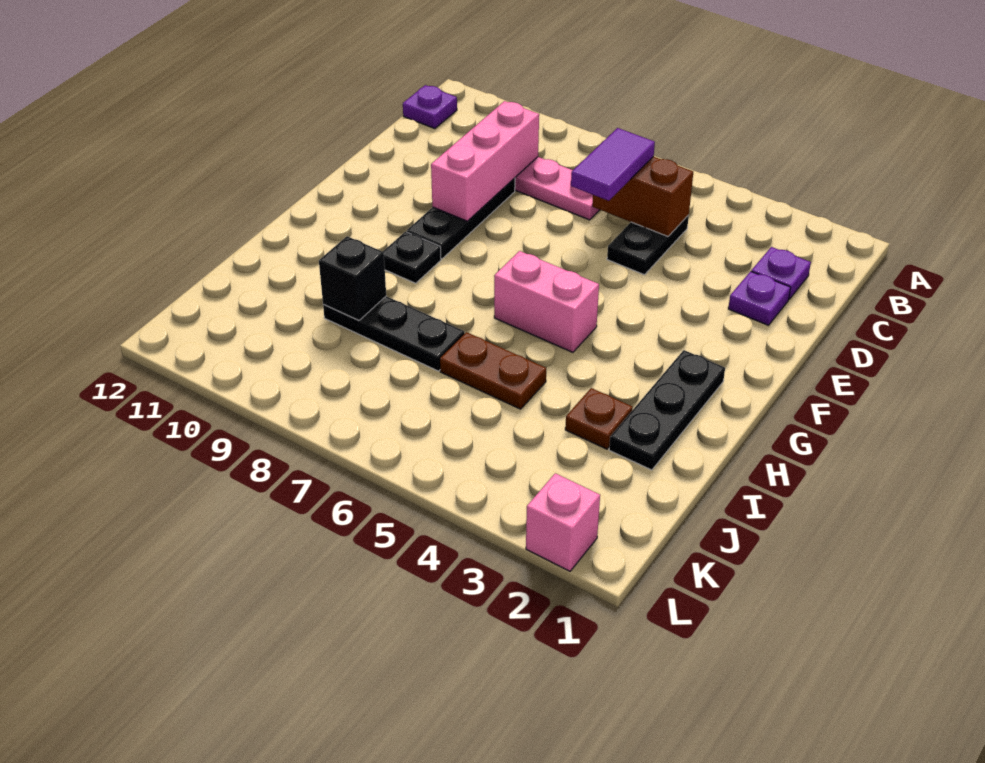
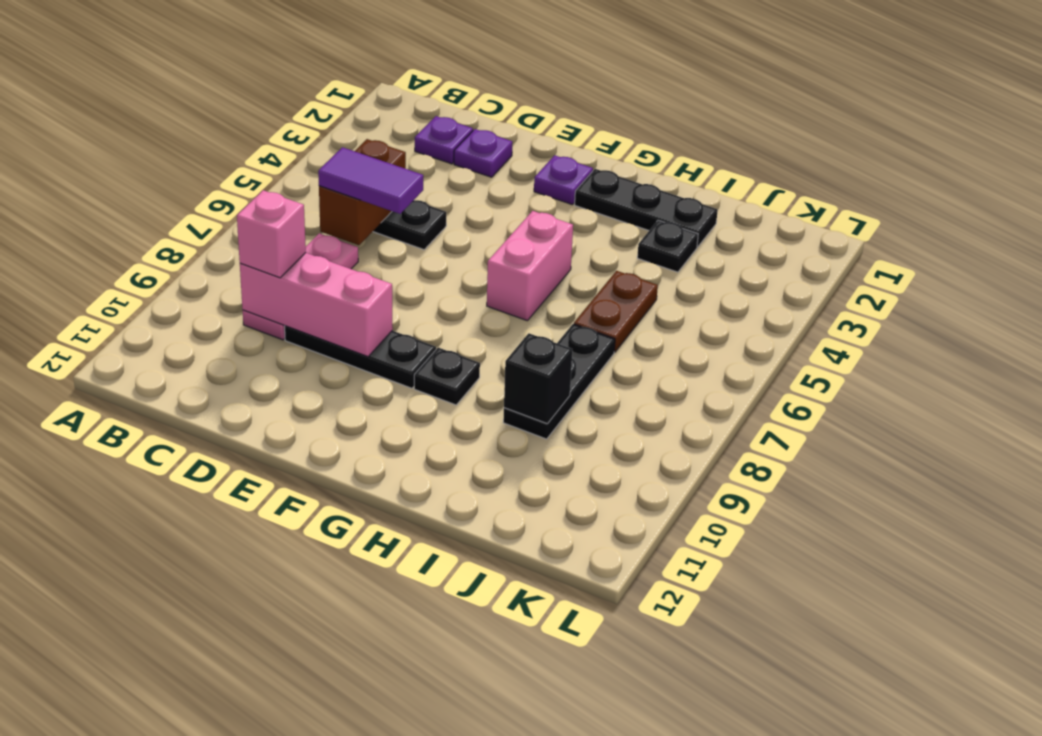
purple 1x1 plate [403,85,457,129] -> purple 1x1 plate moved to [534,155,593,205]
brown 1x1 plate [565,388,633,449] -> black 1x1 plate [637,220,698,272]
pink 1x1 brick [526,473,600,571] -> pink 1x1 brick moved to [237,190,306,278]

